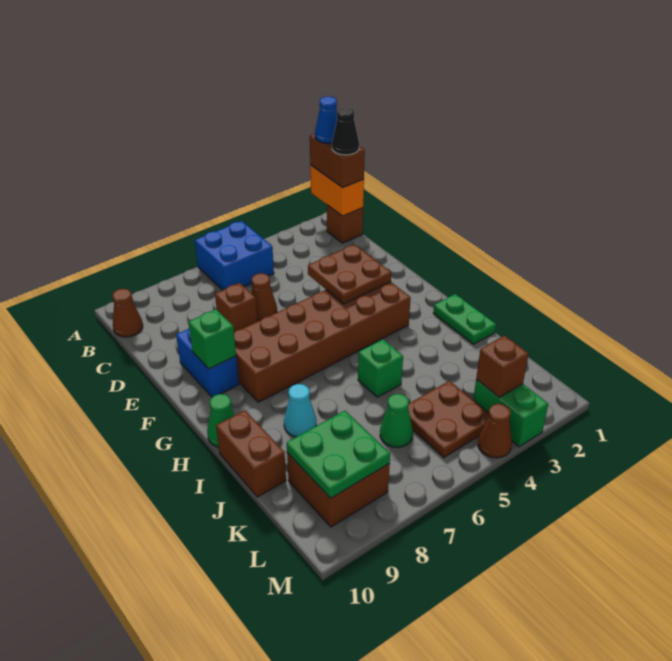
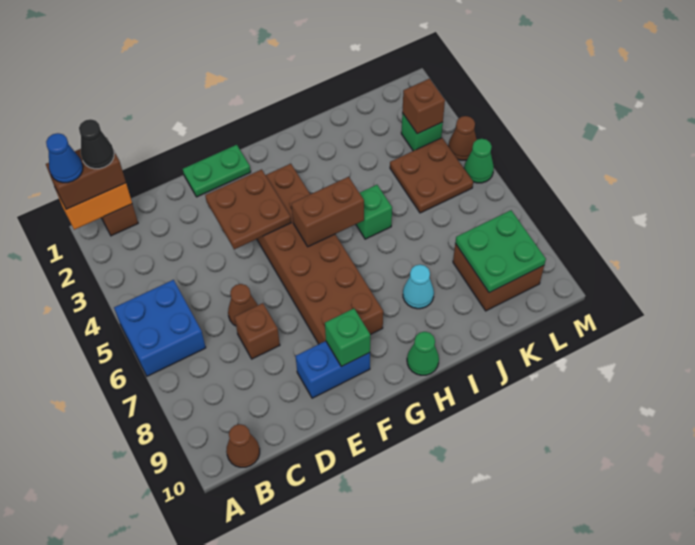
green 1x2 plate [433,294,496,344] -> green 1x2 plate moved to [183,145,251,197]
brown 1x2 brick [216,410,286,497] -> brown 1x2 brick moved to [291,177,364,247]
green 1x1 cone [380,394,413,447] -> green 1x1 cone moved to [464,139,494,183]
green 1x2 brick [473,380,548,447] -> green 1x1 brick [401,113,443,151]

